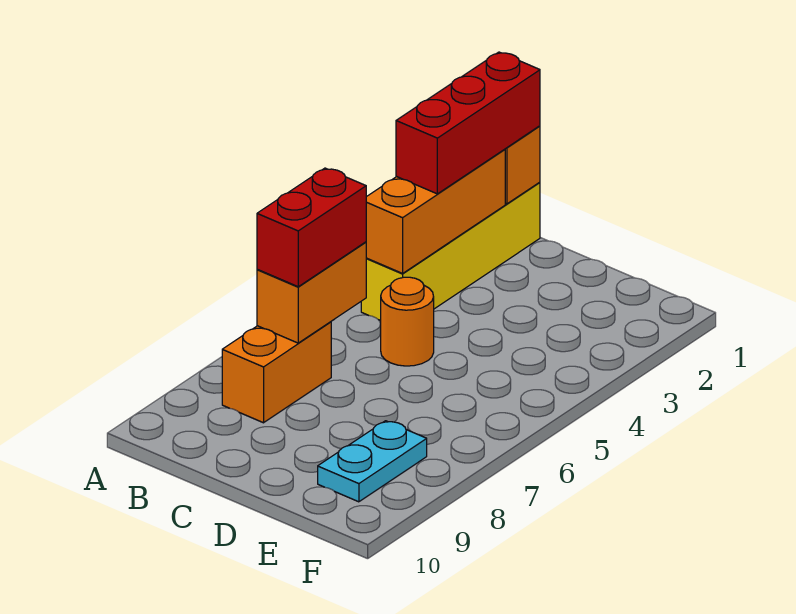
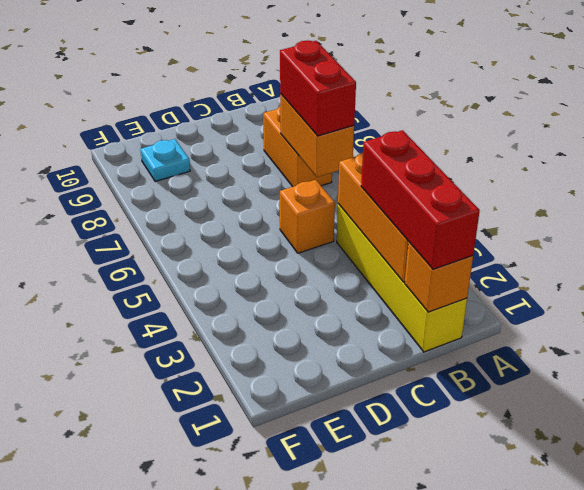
orange 1x1 round brick [381,277,434,366] -> orange 1x1 brick [280,180,335,253]
cyan 1x2 plate [318,421,427,502] -> cyan 1x1 plate [140,139,190,181]

